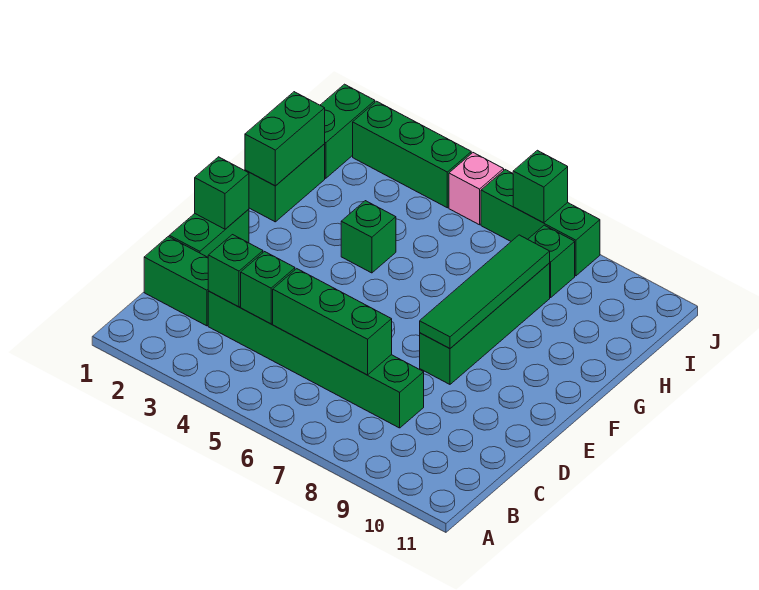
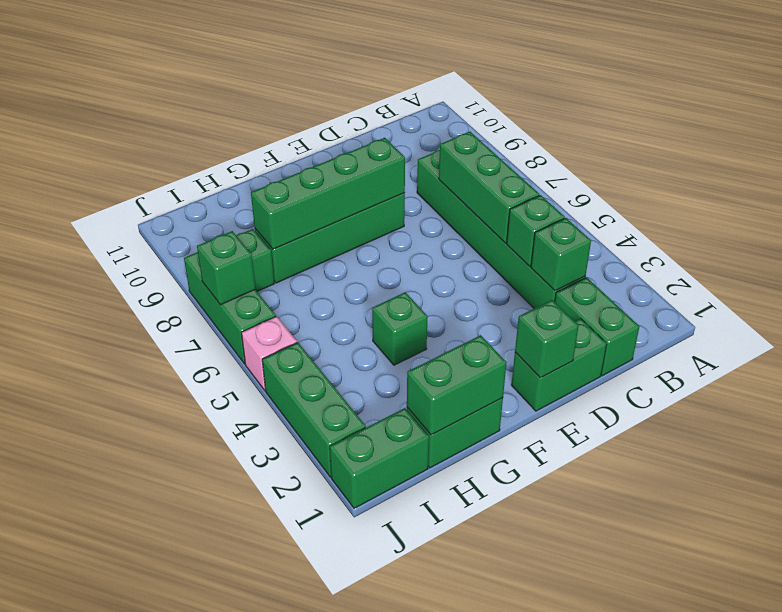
green 1x4 tile [420,235,550,349] -> green 1x4 brick [251,138,405,249]

